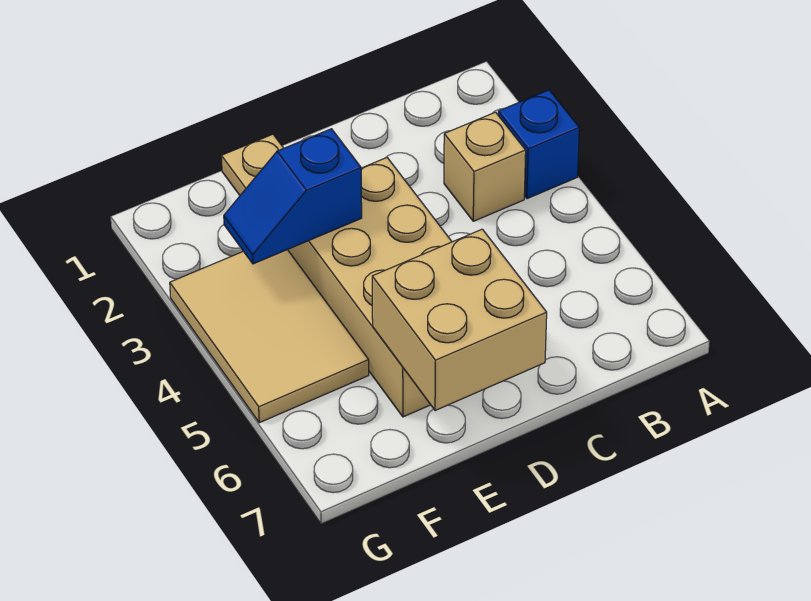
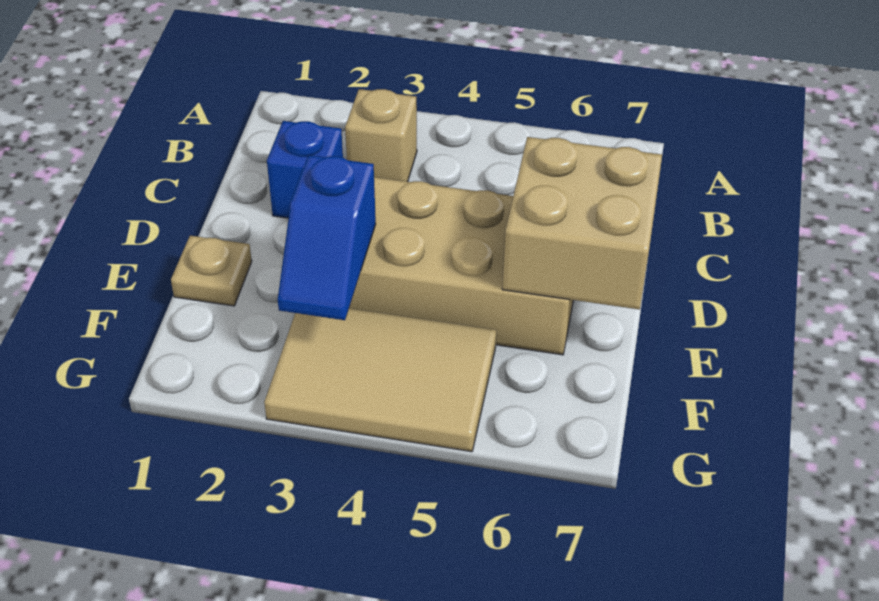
blue 1x1 brick [498,90,579,199] -> blue 1x1 brick moved to [267,121,343,218]

